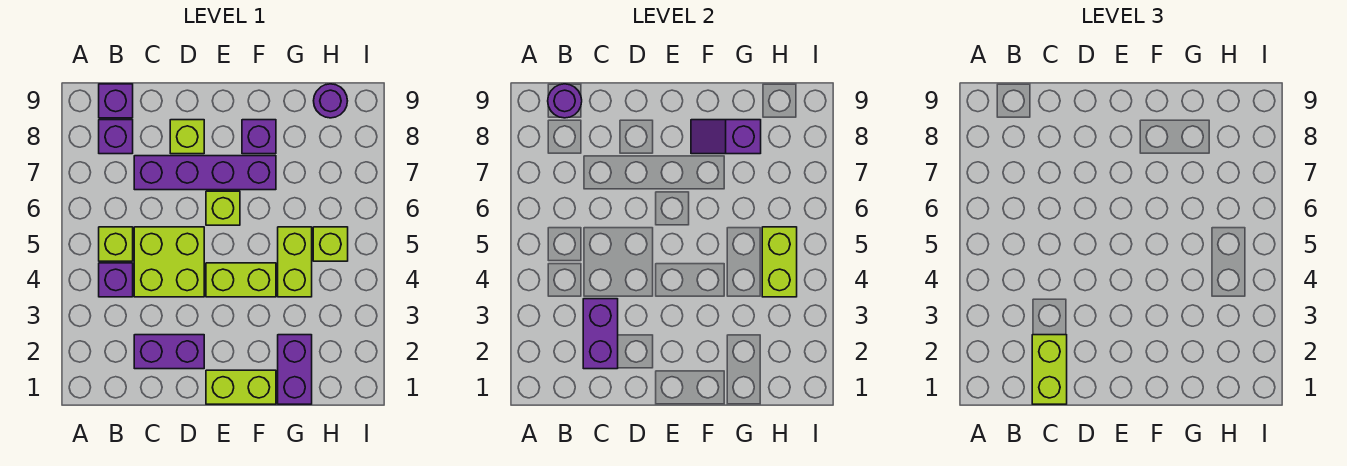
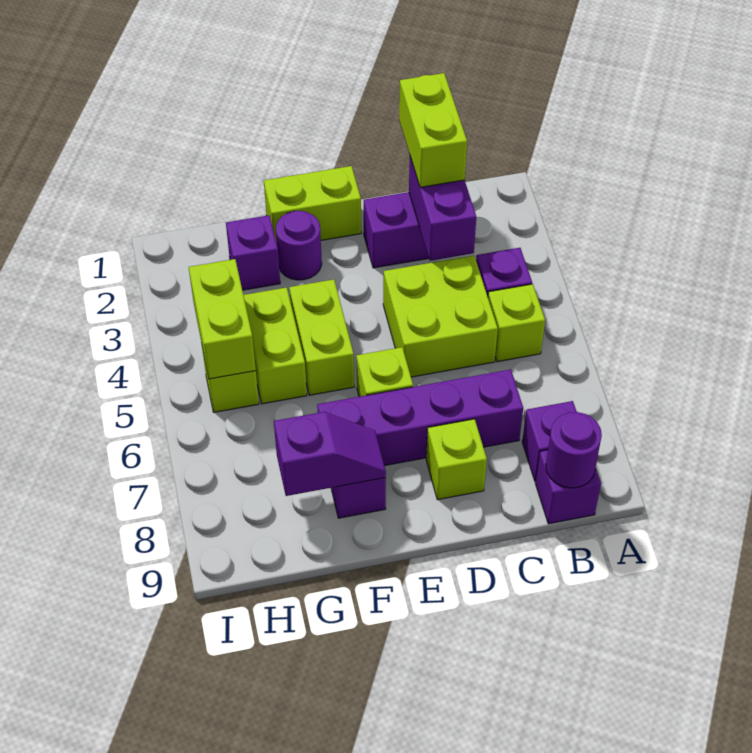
lime 1x2 brick [206,263,276,297] -> lime 1x2 brick turned to [289,279,354,395]
purple 1x2 brick [278,335,312,404] -> purple 1x1 brick [226,215,280,290]
purple 1x1 round brick [314,84,347,118] -> purple 1x1 round brick moved to [276,211,322,280]

